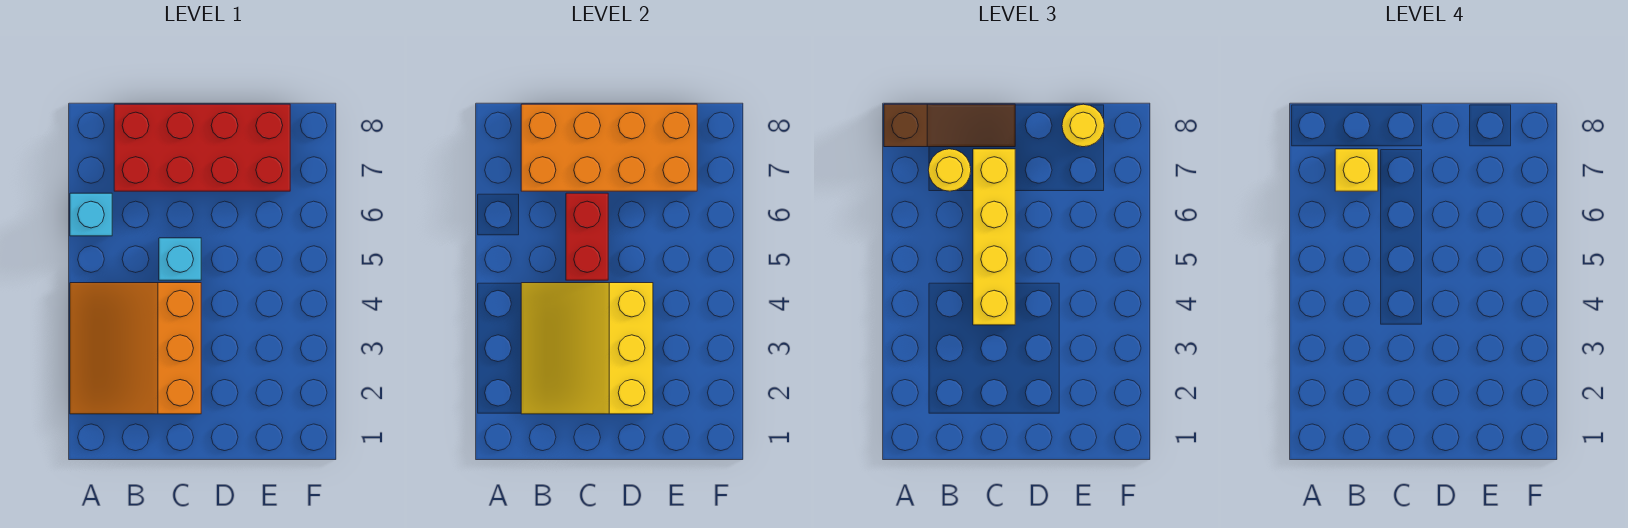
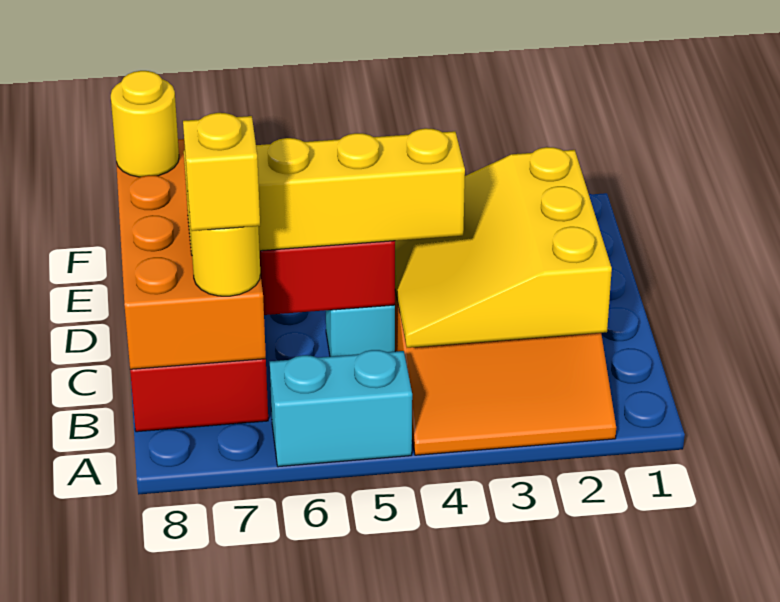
cyan 1x1 brick [70,193,112,236] -> cyan 1x2 brick [270,350,412,467]
brown 1x3 slope [884,104,1015,147] -> none
yellow 3x3 slope [521,283,653,414] -> yellow 3x3 slope turned to [395,147,612,348]

